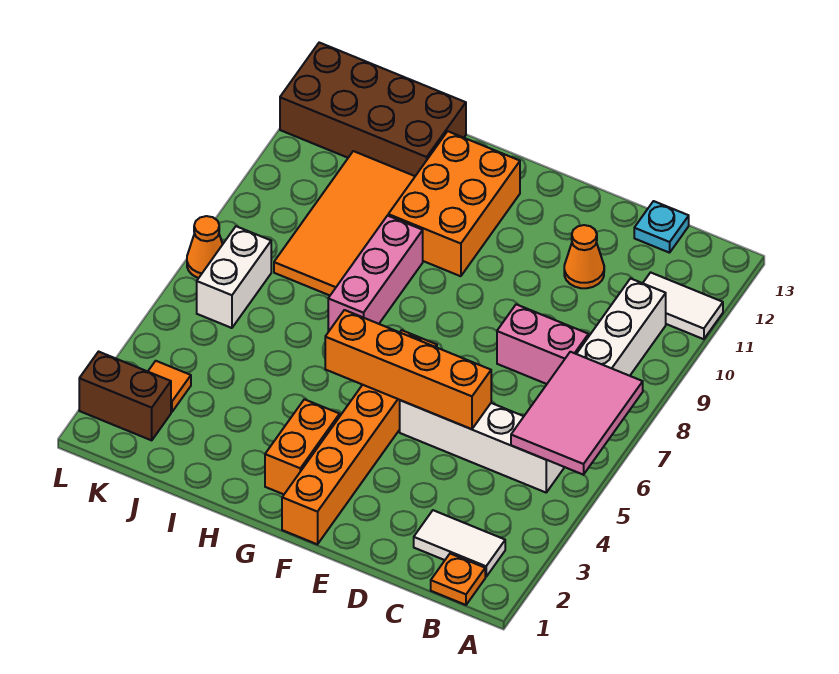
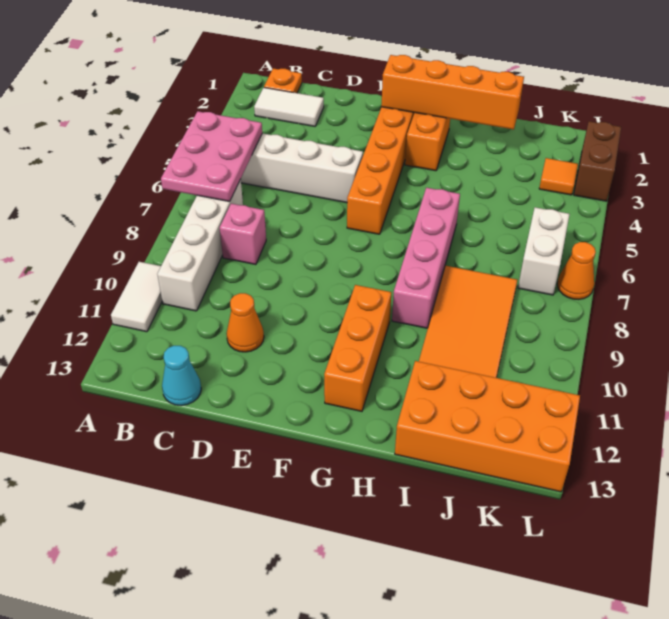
pink 2x3 tile [511,352,643,475] -> pink 2x3 plate [161,111,262,202]
white 1x2 tile [643,272,723,339] -> white 1x2 tile turned to [111,262,162,332]
pink 1x2 brick [497,304,588,384] -> pink 1x1 brick [220,204,266,265]
cyan 1x1 plate [634,201,689,253] -> cyan 1x1 cone [162,346,201,406]
orange 1x4 brick [325,310,491,429] -> orange 1x4 brick moved to [381,55,524,129]
orange 2x3 brick [388,131,520,276] -> orange 1x3 brick [324,285,391,411]
pink 1x3 brick [328,216,423,331] -> pink 1x4 brick [392,188,460,328]
brown 2x4 brick [280,43,466,176] -> orange 2x4 brick [395,361,580,492]
brown 1x2 brick [79,352,171,440] -> brown 1x2 brick turned to [574,121,621,201]

